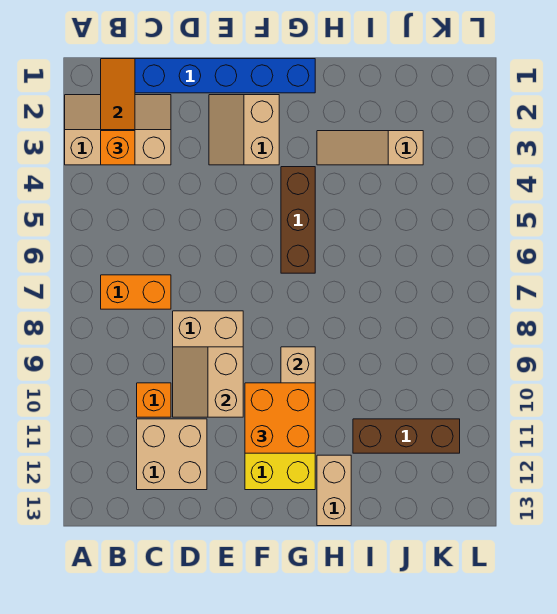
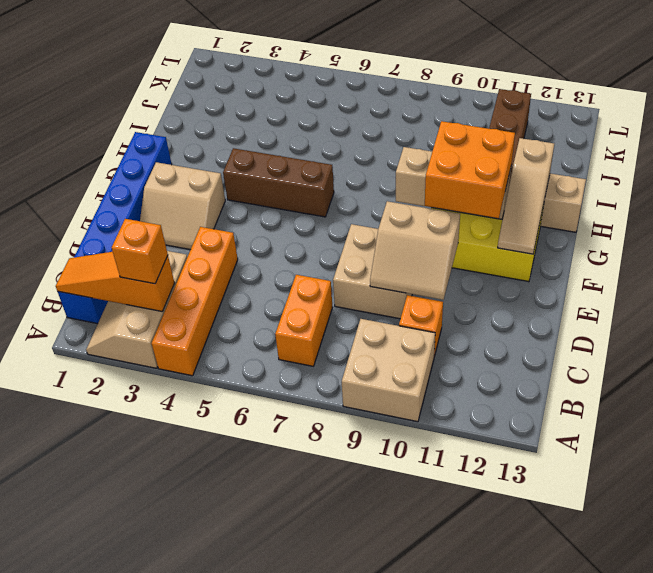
none -> orange 1x4 brick [152,227,238,376]
tan 2x2 brick [137,419,207,490] -> tan 2x2 brick moved to [342,319,435,422]
tan 1x3 slope [317,131,423,165] -> tan 1x3 slope moved to [498,138,554,254]

